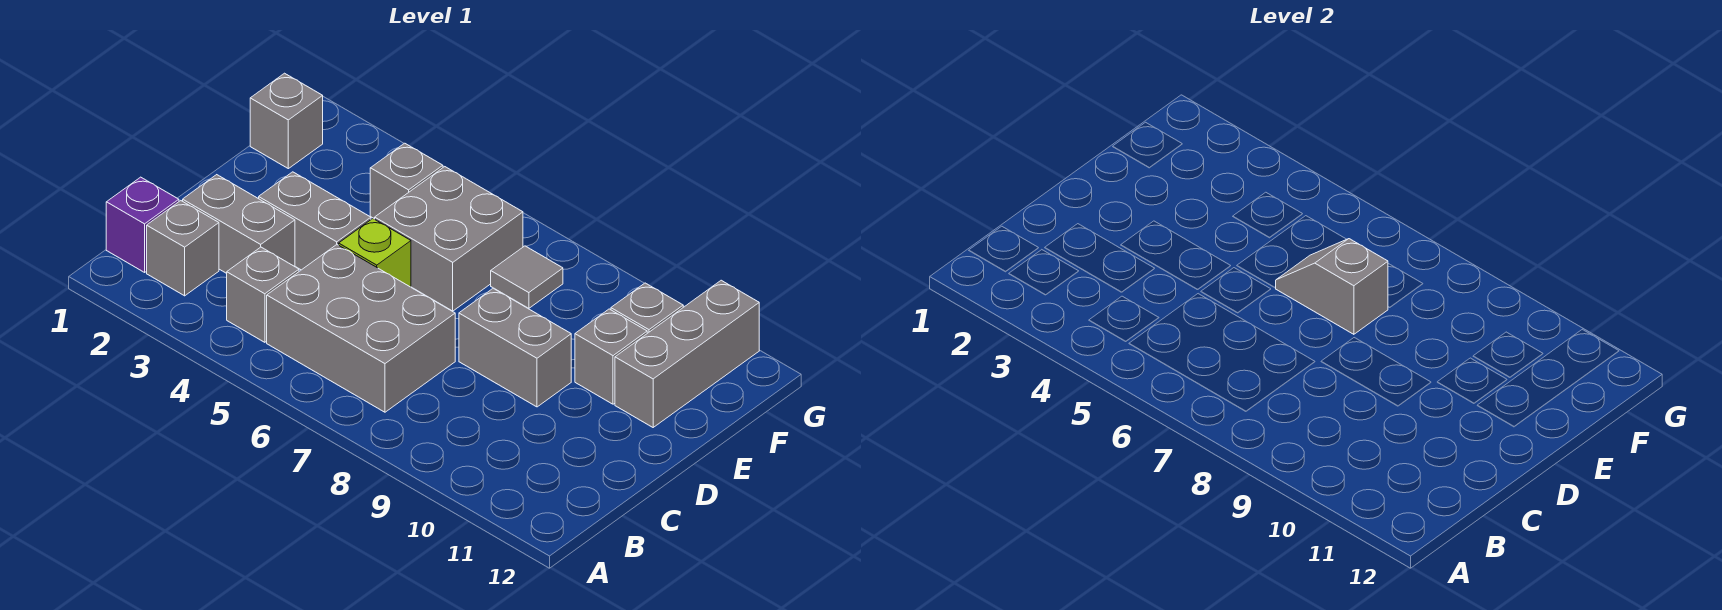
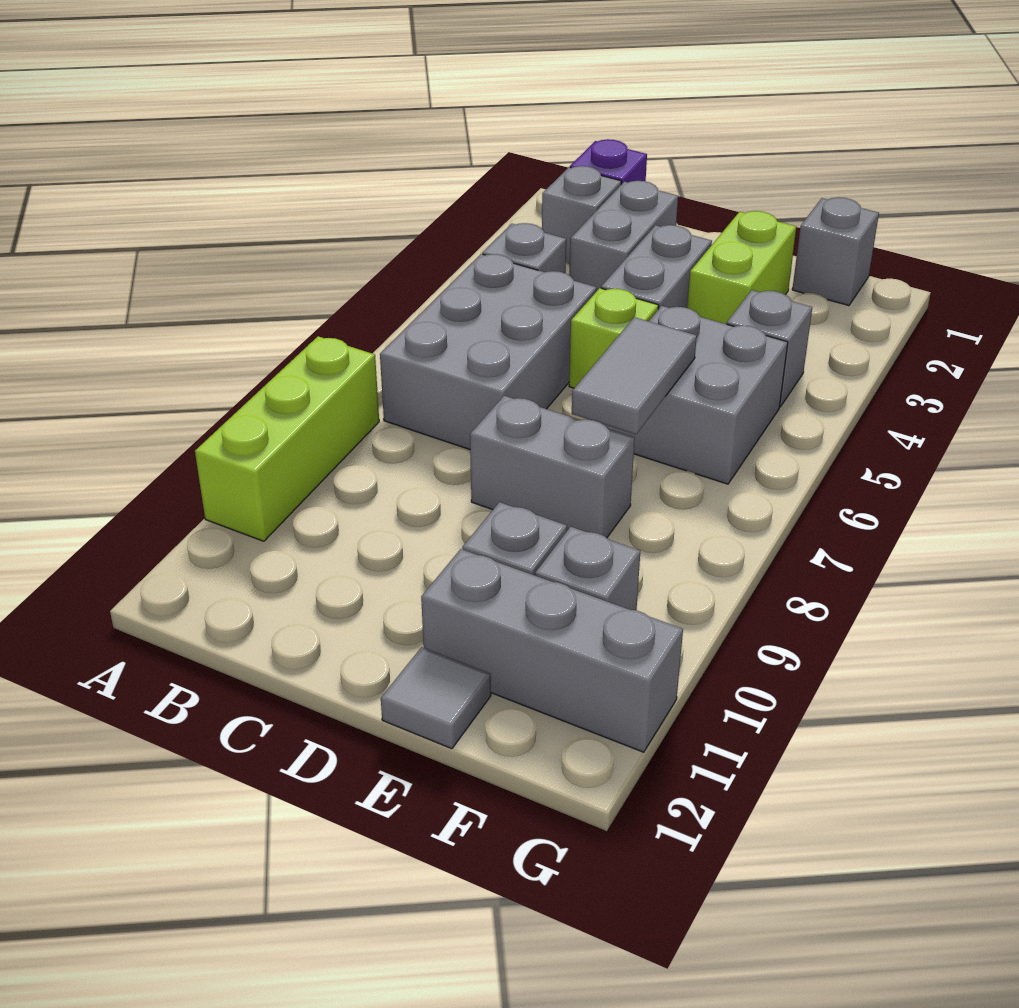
none -> lime 1x3 brick [195,336,379,541]
grey 1x2 brick [459,288,571,407] -> grey 1x2 brick turned to [470,396,635,538]
none -> lime 1x2 brick [687,211,796,324]
grey 1x2 slope [1276,239,1388,334] -> grey 1x2 tile [572,317,697,434]
grey 1x1 tile [491,246,563,308] -> grey 1x1 tile moved to [381,647,491,749]

